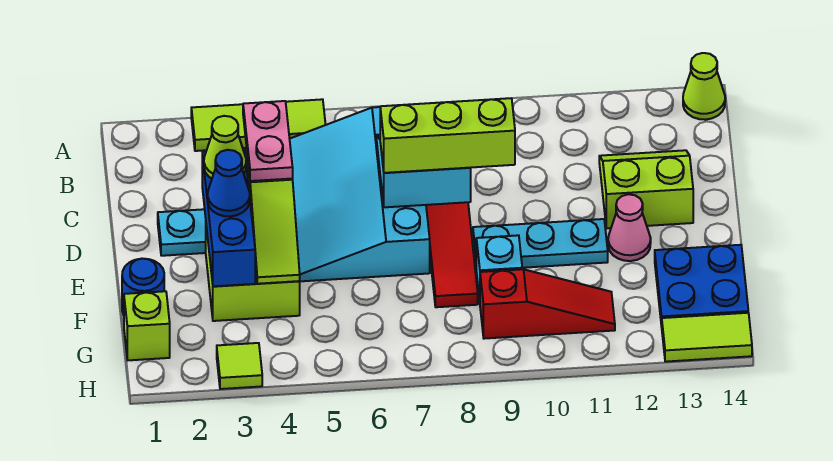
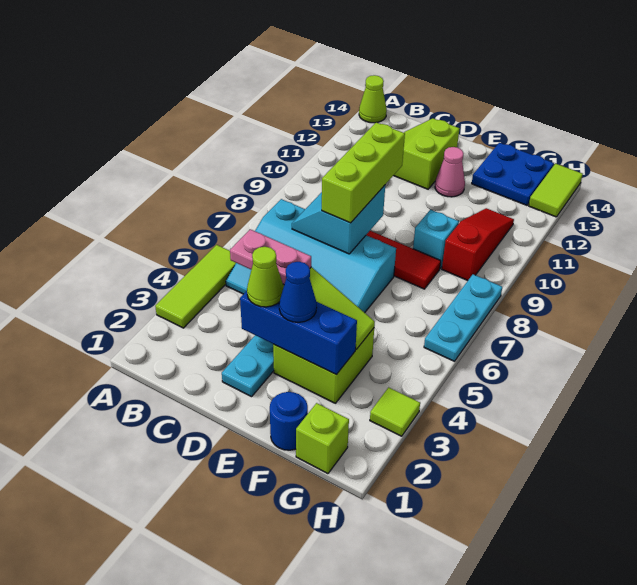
cyan 1x3 plate [473,219,608,268] -> cyan 1x3 plate moved to [424,274,502,361]

